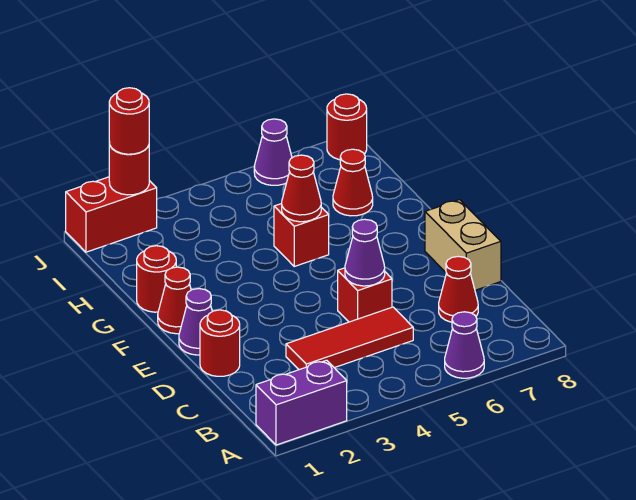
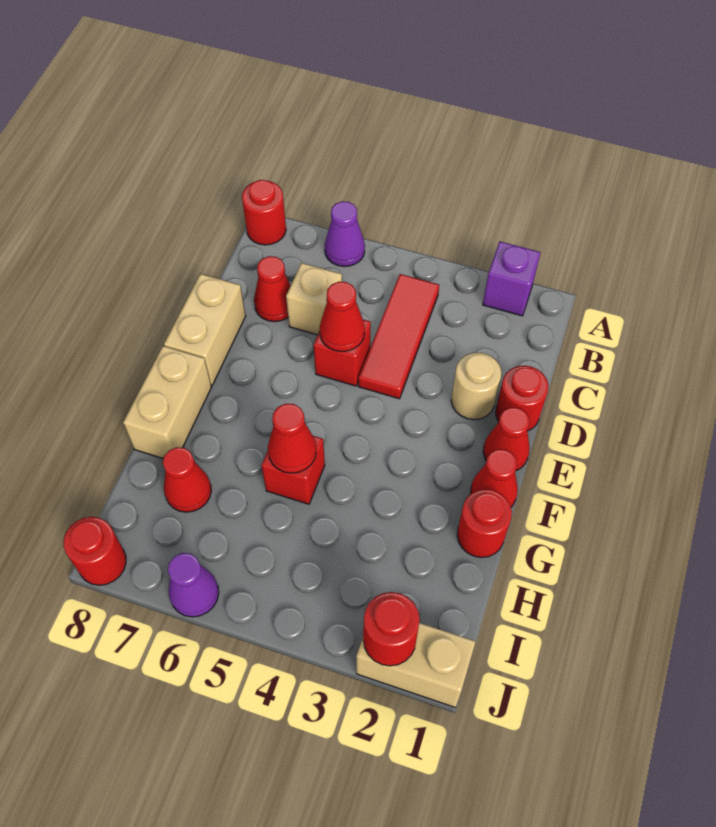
purple 1x2 brick [256,360,347,445] -> purple 1x1 brick [483,242,541,316]
red 1x3 tile [286,307,413,370] -> red 1x3 tile turned to [358,274,439,399]
none -> tan 1x1 brick [286,263,342,335]
none -> tan 1x1 round brick [451,353,501,420]
purple 1x1 cone [345,219,385,286] -> red 1x1 cone [320,282,365,352]
purple 1x1 cone [179,289,212,355] -> red 1x1 cone [483,407,530,470]
none -> tan 1x2 brick [123,346,211,459]
red 1x2 brick [66,177,157,252] -> tan 1x2 brick [356,623,476,708]
red 1x1 round brick [109,88,149,154] -> red 1x1 round brick moved to [242,180,286,245]

